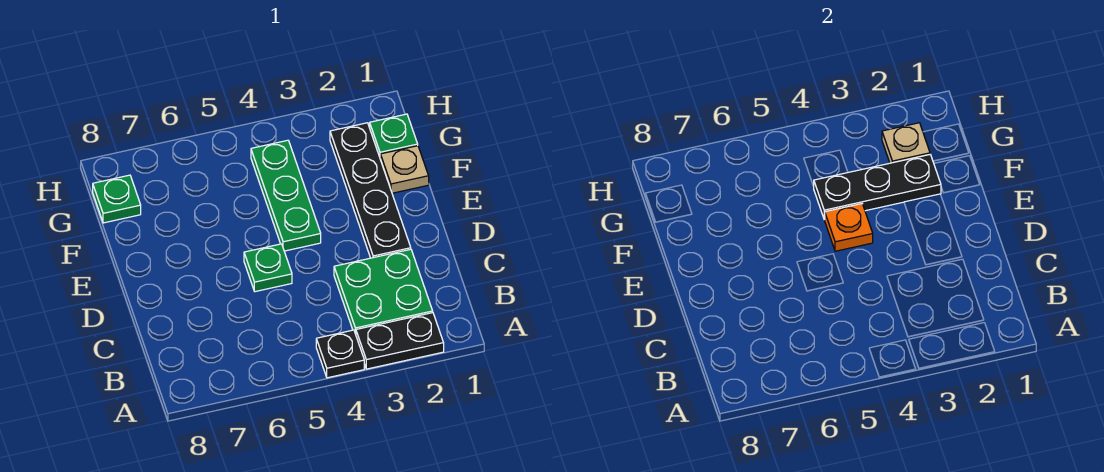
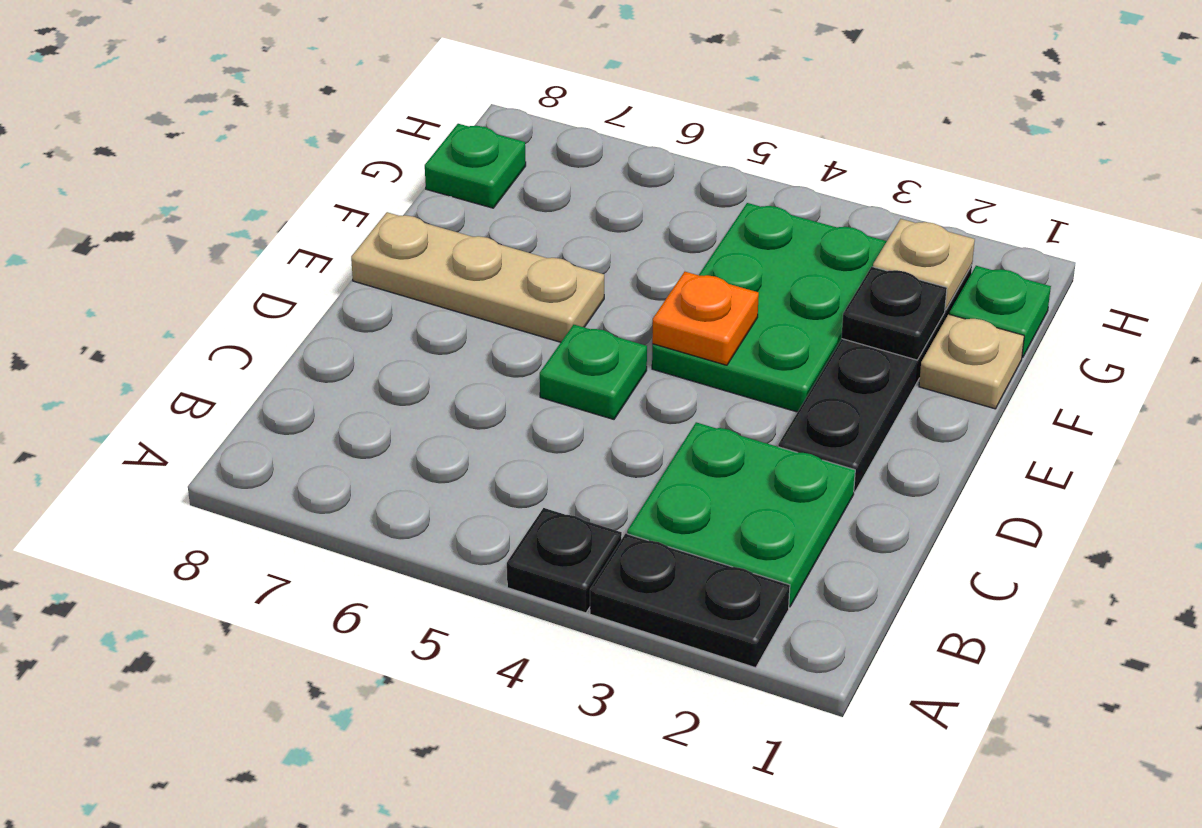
green 1x3 plate [251,140,321,251] -> green 2x3 plate [652,203,887,412]
none -> tan 1x3 plate [351,212,604,342]
black 1x3 plate [814,155,941,219] -> black 1x1 plate [841,267,947,360]

